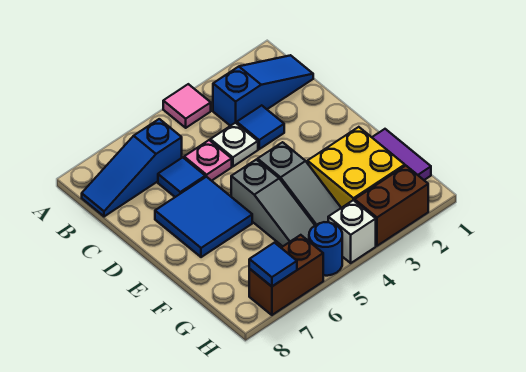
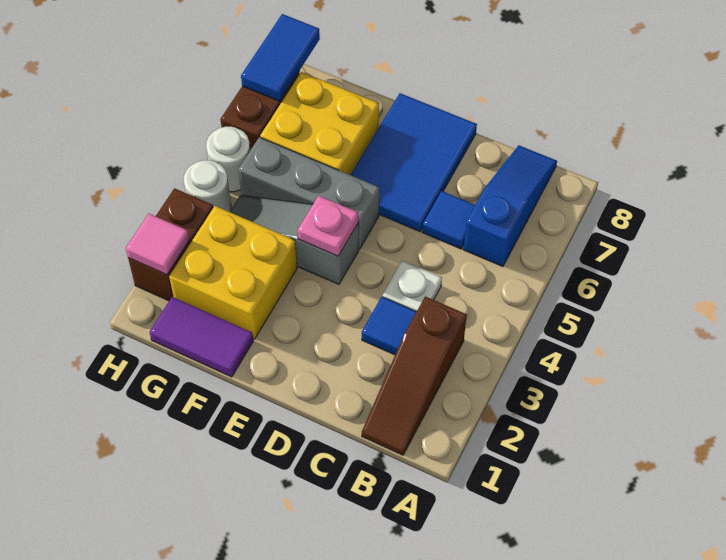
pink 1x1 tile [163,84,211,128] -> pink 1x1 tile moved to [126,214,190,275]
blue 1x3 slope [213,55,313,126] -> brown 1x3 slope [362,297,467,455]
pink 1x1 plate [184,140,232,181] -> pink 1x1 plate moved to [298,196,359,256]
blue 2x2 tile [155,177,252,257] -> blue 2x3 tile [350,93,477,232]
grey 1x3 slope [231,160,315,246] -> grey 1x3 brick [238,137,379,249]
none -> yellow 2x2 brick [260,72,379,175]
white 1x1 brick [328,200,376,263] -> white 1x1 round brick [184,160,231,212]
blue 1x1 round brick [309,222,342,276] -> white 1x1 round brick [206,127,250,192]
blue 1x1 tile [249,243,297,286] -> blue 1x2 tile [241,14,320,101]

